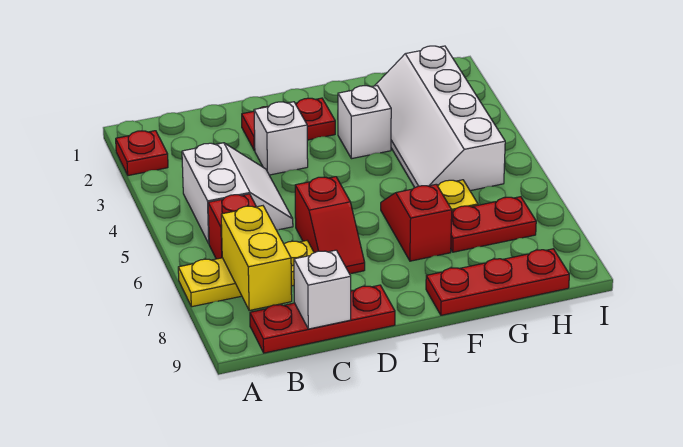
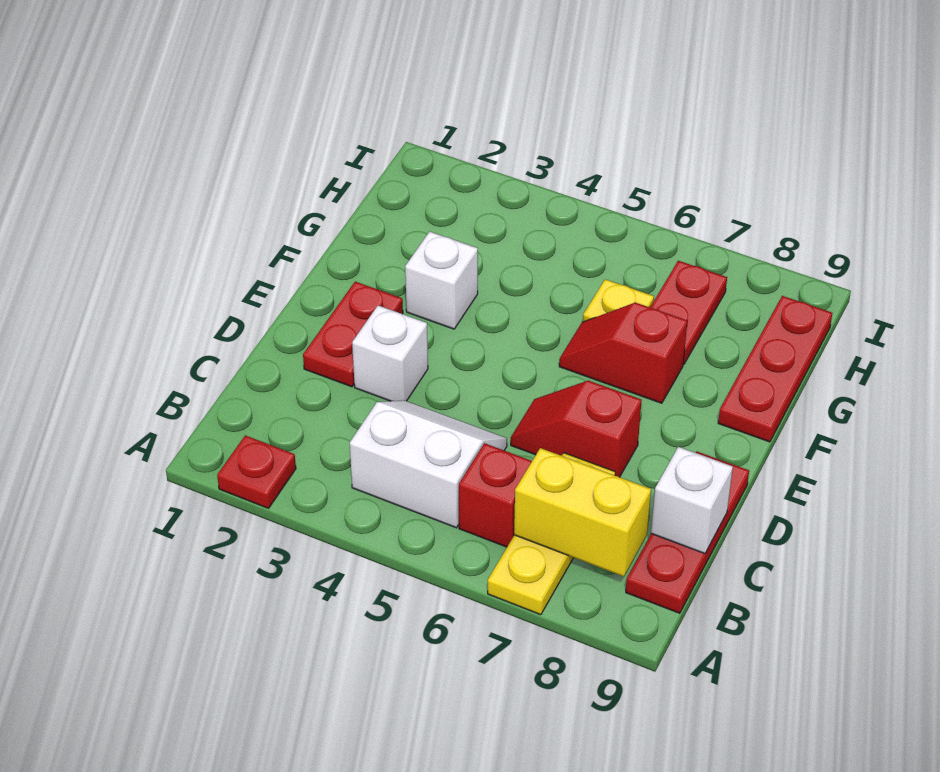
red 1x2 slope [295,177,365,274] -> red 1x2 slope turned to [511,381,642,477]
white 2x4 slope [375,46,505,191] -> none

